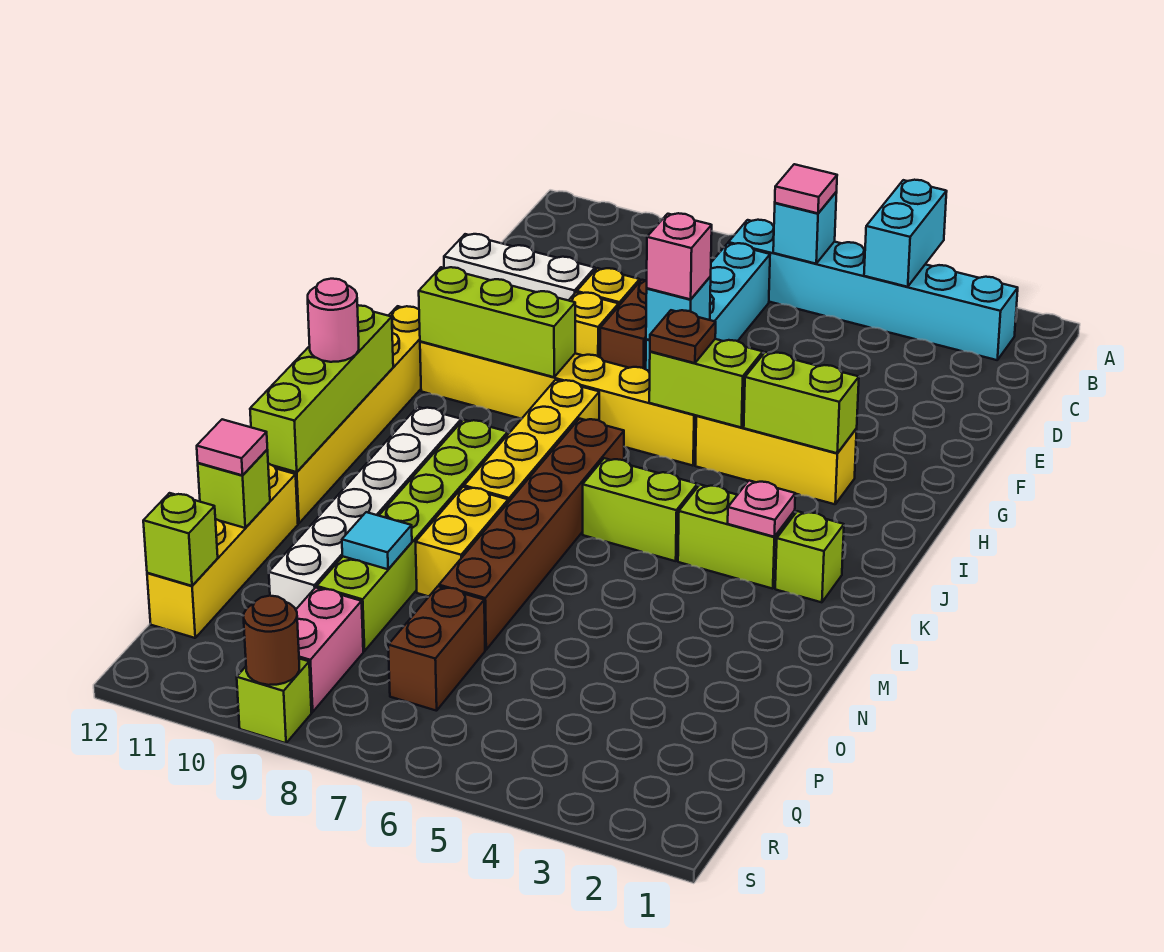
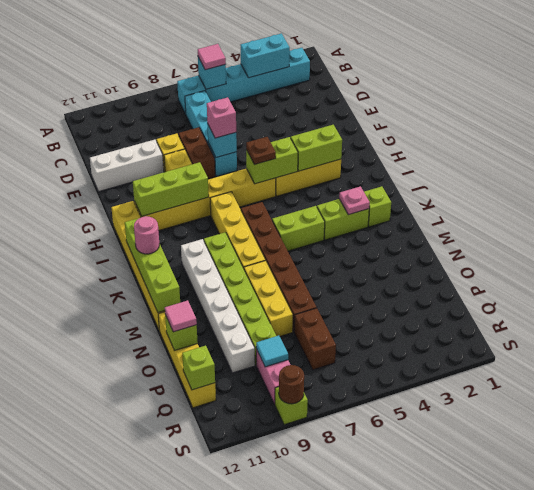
cyan 1x2 brick [864,180,947,287] -> cyan 1x2 brick turned to [240,33,290,78]
yellow 1x2 brick [416,487,508,596] -> yellow 1x3 brick [244,261,293,336]
cyan 1x1 tile [342,512,412,569] -> cyan 1x1 tile moved to [256,336,288,367]

